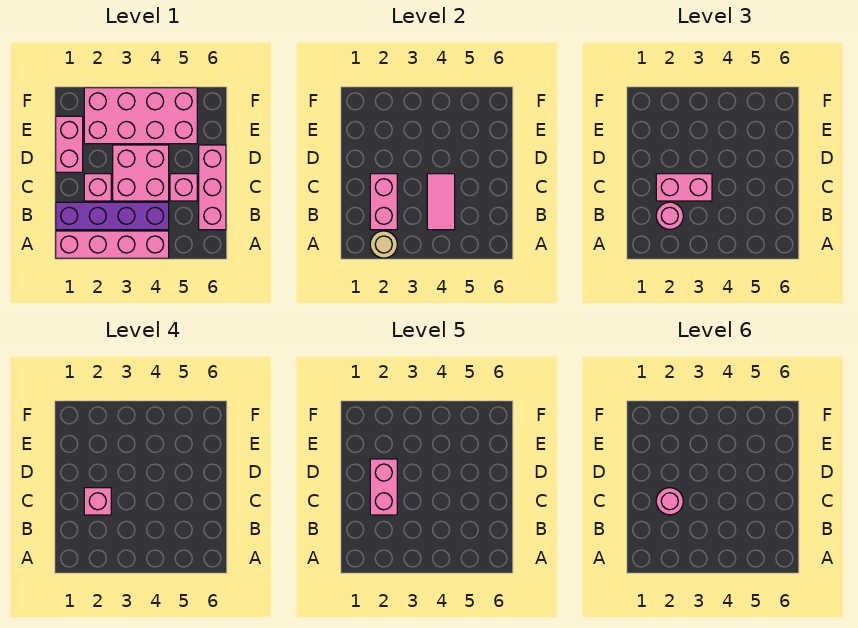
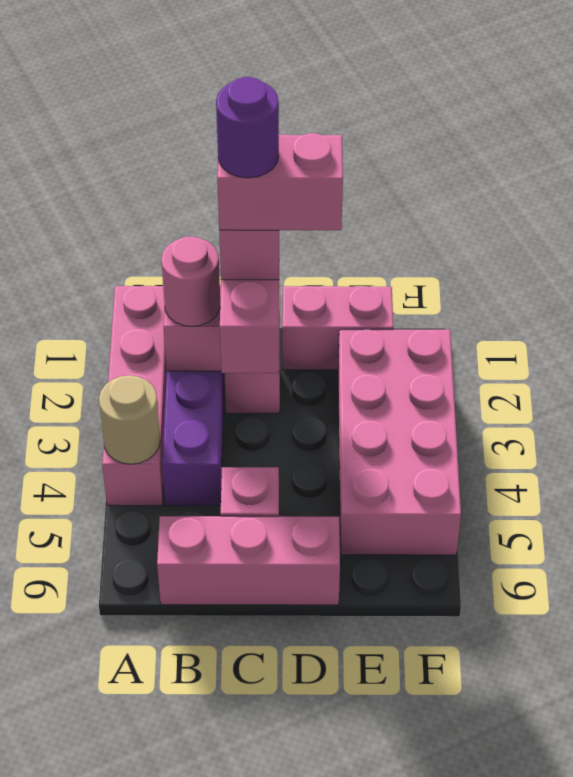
tan 1x1 round brick [370,231,397,258] -> tan 1x1 round brick moved to [99,375,160,464]
pink 1x2 tile [427,174,455,230] -> none
pink 1x1 round brick [656,488,683,515] -> purple 1x1 round brick [216,77,279,178]
pink 2x2 brick [113,145,169,201] -> none

